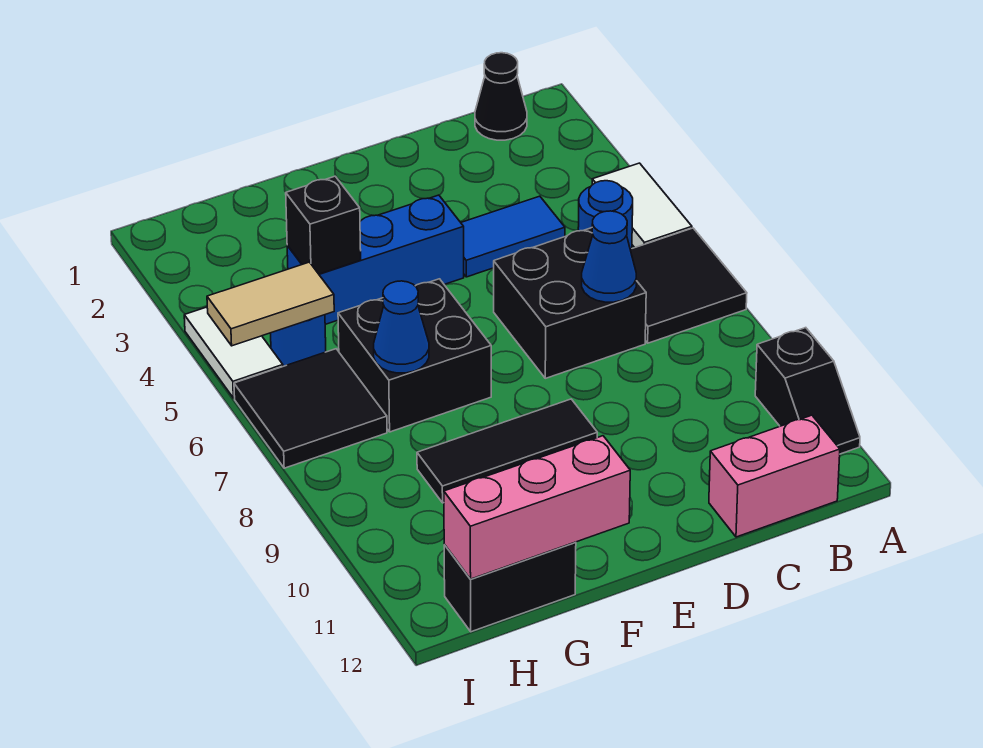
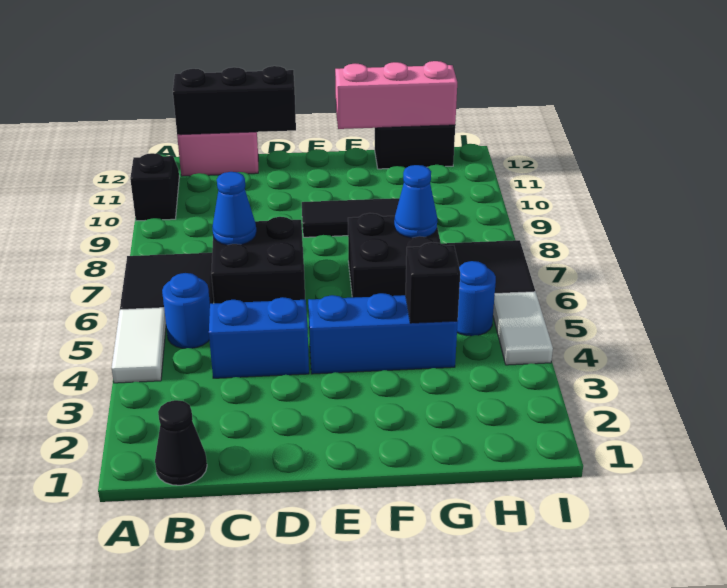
none -> black 1x3 brick [173,66,296,135]
blue 1x2 tile [461,196,565,277] -> blue 1x2 brick [209,297,309,378]
tan 1x2 tile [207,262,334,346] -> none

